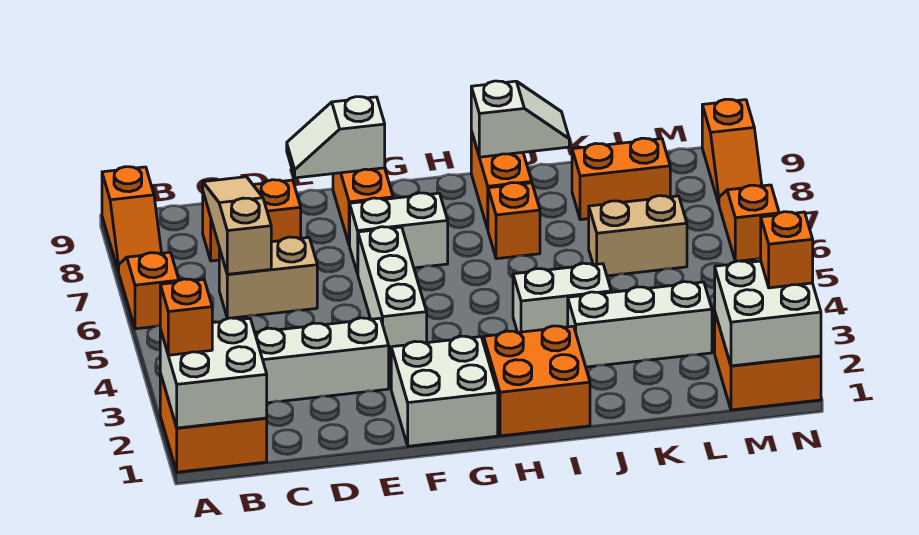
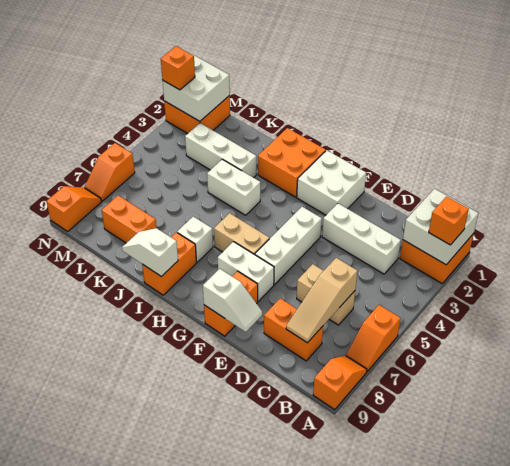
orange 1x1 brick [488,183,540,259] -> white 1x1 brick [177,217,213,262]
tan 1x2 brick [589,196,687,276] -> tan 1x2 brick moved to [214,213,269,255]

